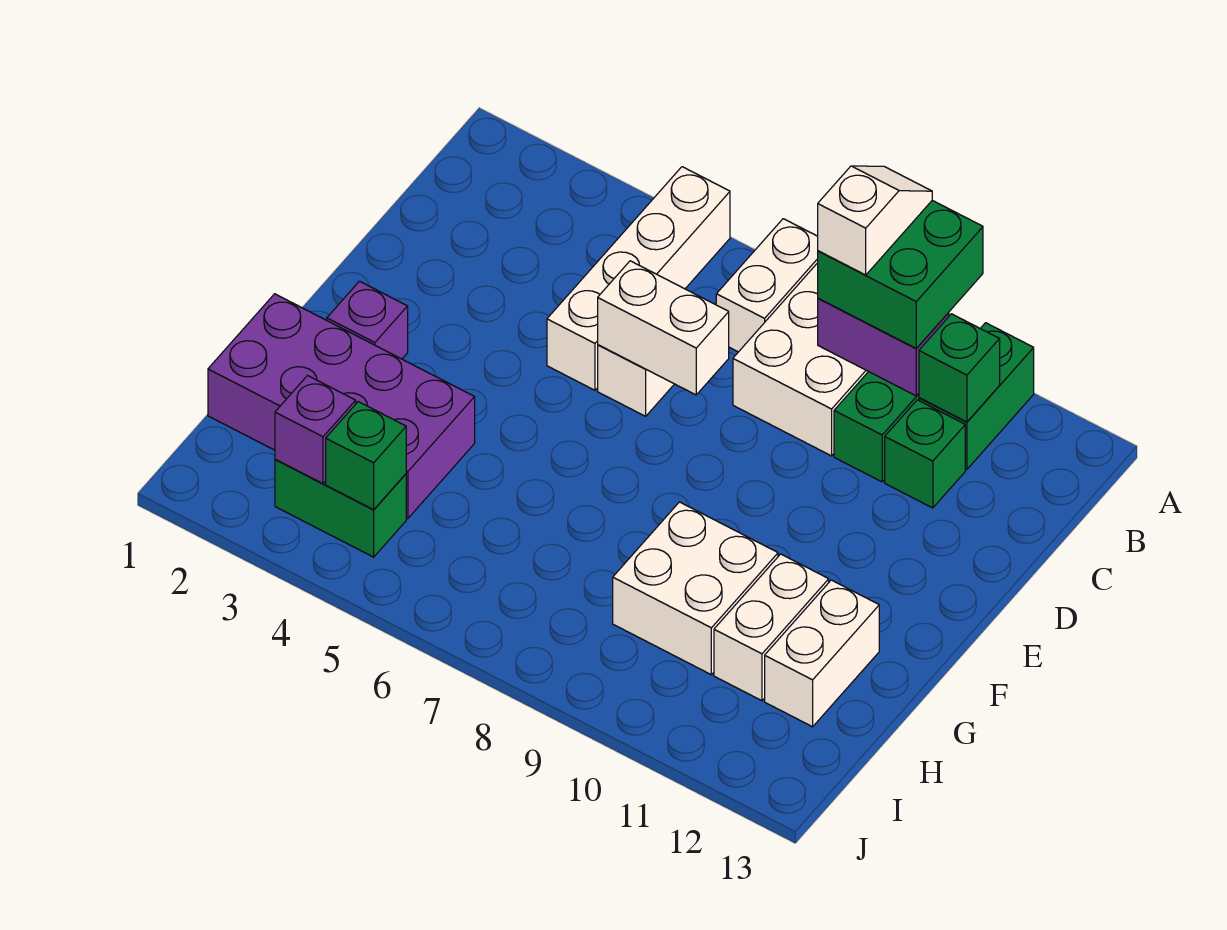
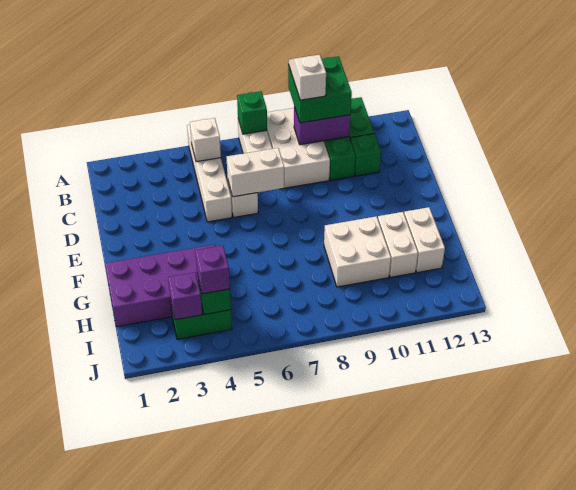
none -> white 1x1 brick [190,118,221,162]
green 1x1 brick [919,314,1000,422] -> green 1x1 brick moved to [237,91,267,134]
purple 1x1 brick [327,281,408,359] -> purple 1x1 brick moved to [195,246,230,294]

